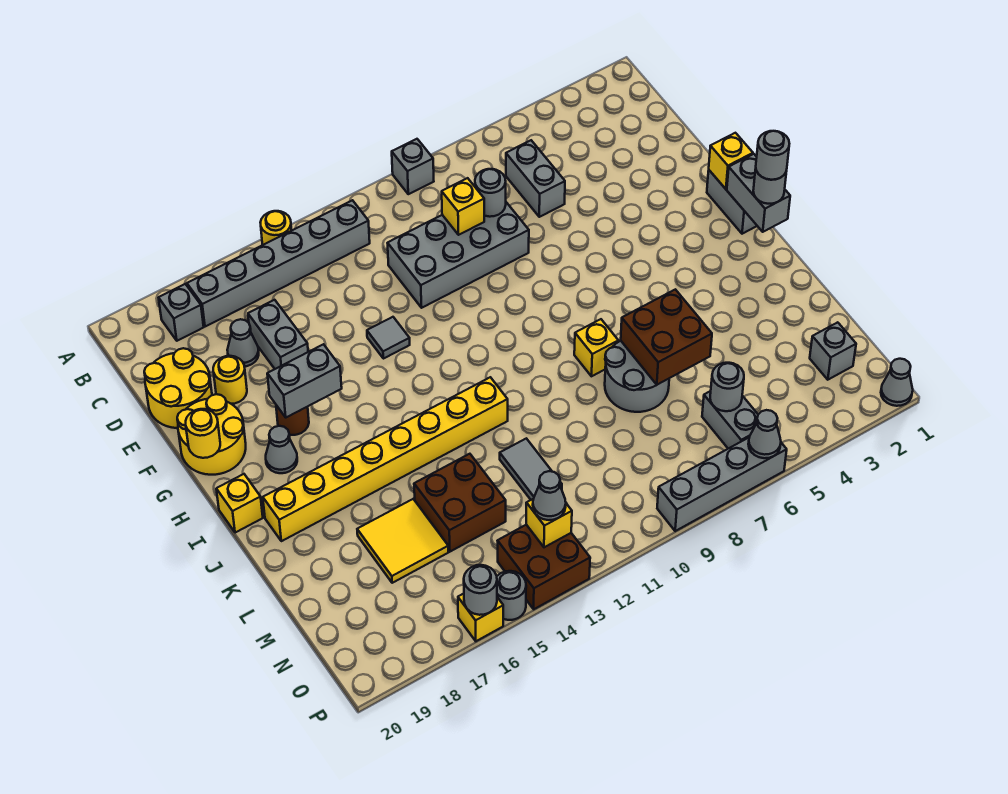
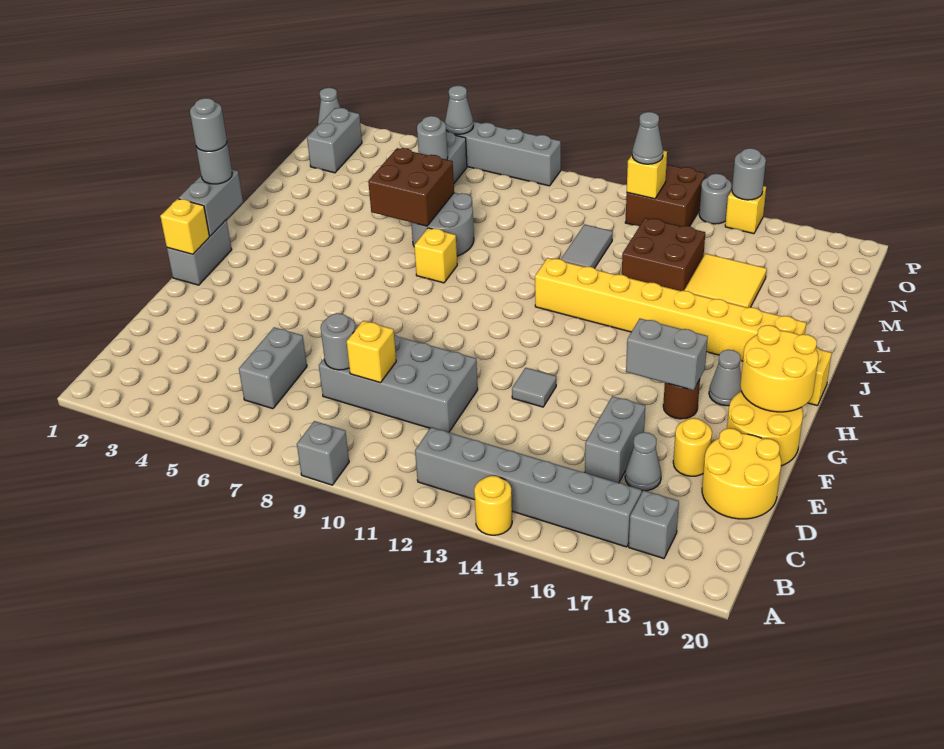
yellow 1x1 round brick [186,409,220,458] -> yellow 2x2 round brick [740,325,818,412]
grey 1x1 brick [810,322,856,380] -> grey 1x2 brick [307,108,362,173]

